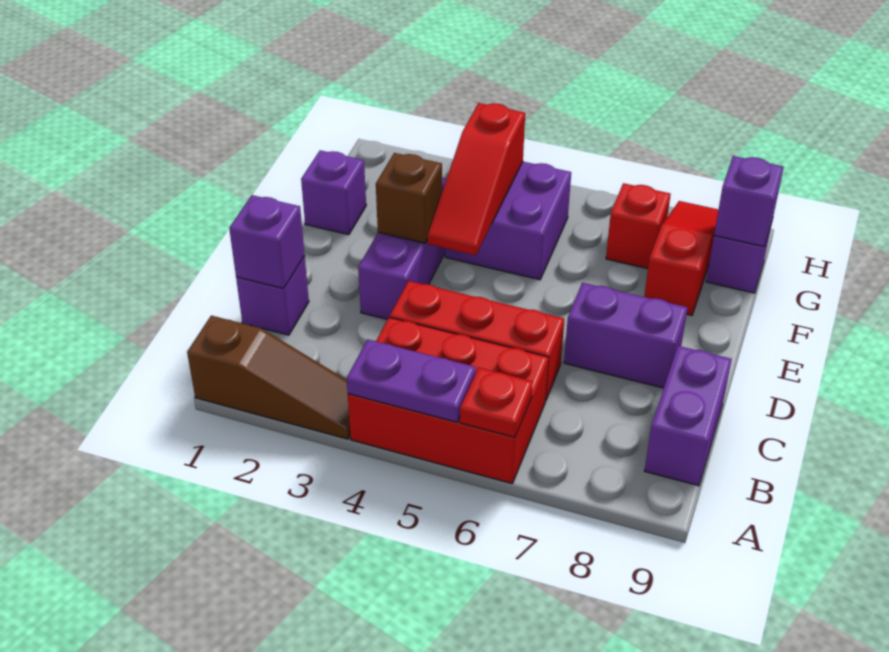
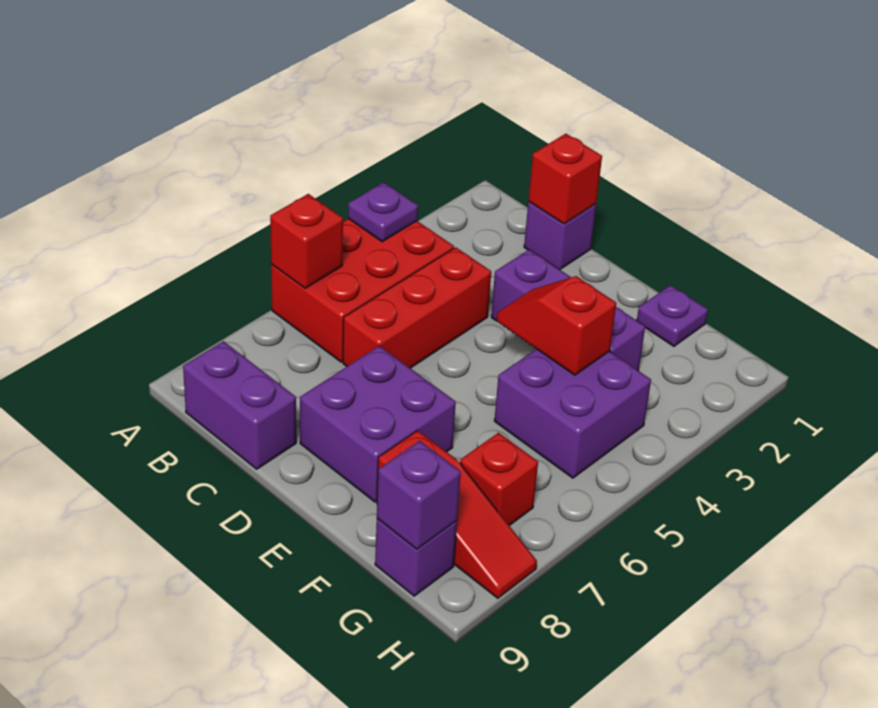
brown 1x3 slope [187,316,350,439] -> none
purple 1x2 plate [347,340,476,422] -> purple 1x1 plate [348,182,418,242]
red 1x1 plate [460,368,533,437] -> red 1x1 brick [270,194,343,288]
purple 1x1 brick [229,195,305,289] -> red 1x1 brick [528,134,602,224]
purple 1x2 brick [564,283,688,388] -> purple 2x2 brick [300,346,456,502]
brown 1x1 brick [376,153,442,243] -> none
red 1x3 slope [428,103,525,255] -> red 1x2 slope [497,276,616,375]
purple 1x1 brick [301,150,366,235] -> purple 1x1 plate [637,285,708,346]

